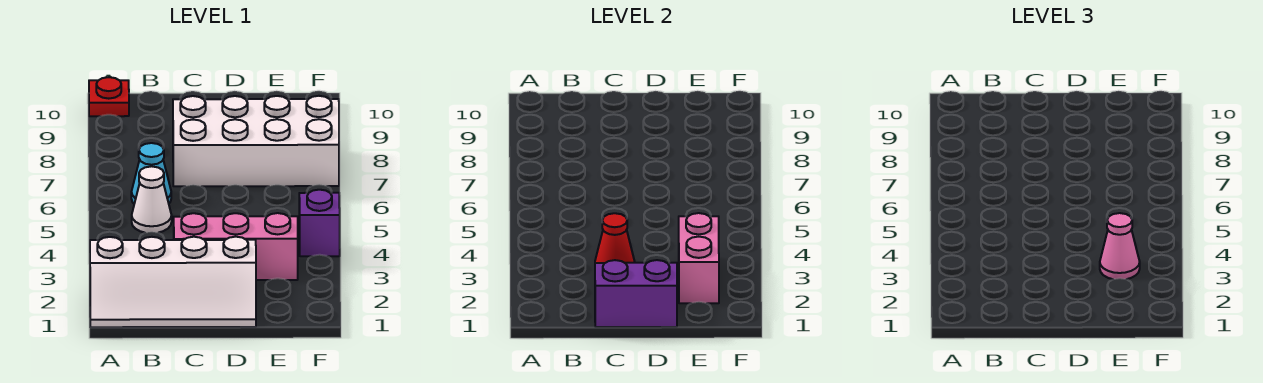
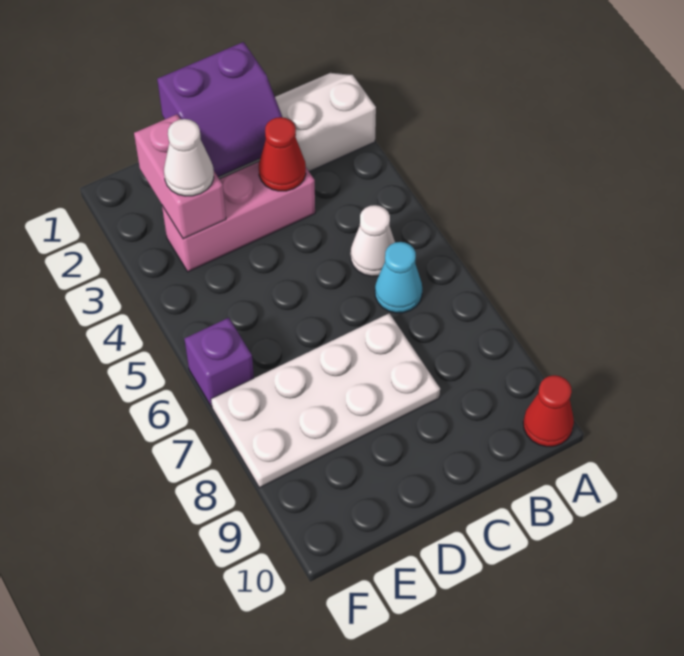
red 1x1 plate [89,77,129,116] -> red 1x1 cone [523,375,574,447]
white 2x4 brick [173,96,339,186] -> white 2x4 plate [211,313,440,488]
pink 1x1 cone [1100,213,1140,279] -> white 1x1 cone [164,119,214,196]
purple 1x1 brick [299,190,340,256] -> purple 1x1 brick moved to [185,318,254,406]

